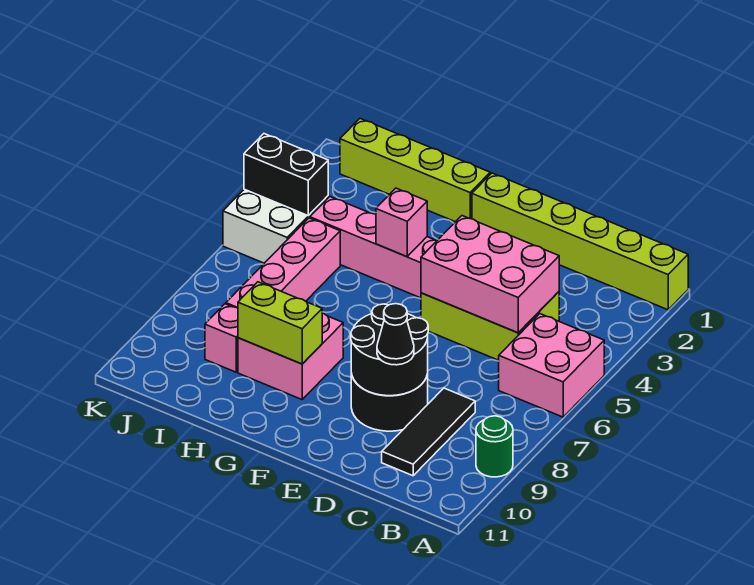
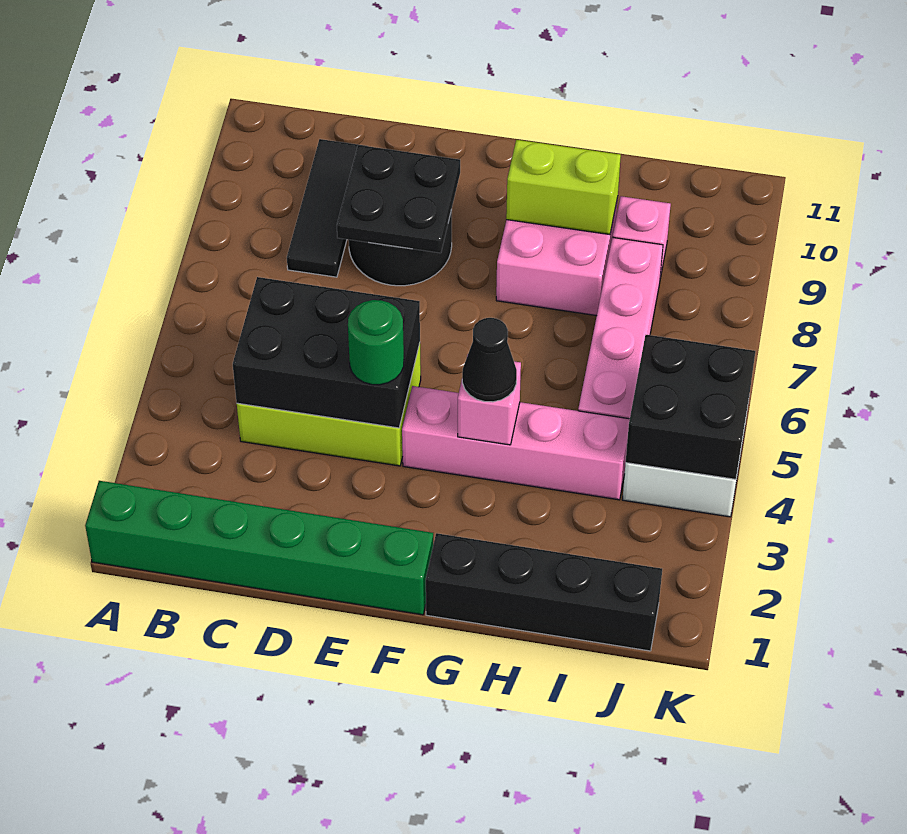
lime 1x6 brick [472,173,688,310] -> green 1x6 brick [85,481,433,615]
pink 2x2 brick [499,314,604,417] -> none
green 1x1 round brick [476,416,513,477] -> green 1x1 round brick moved to [348,300,404,385]
pink 2x3 brick [421,216,559,333] -> black 2x3 brick [233,277,420,428]
black 2x2 round brick [351,304,428,396] -> black 2x2 plate [337,145,460,253]
black 1x1 cone [377,304,414,365] -> black 1x1 cone moved to [462,318,517,402]
lime 1x4 brick [340,119,490,222] -> black 1x4 brick [426,533,662,651]
black 1x2 brick [244,134,328,216] -> black 2x2 brick [626,335,755,479]

